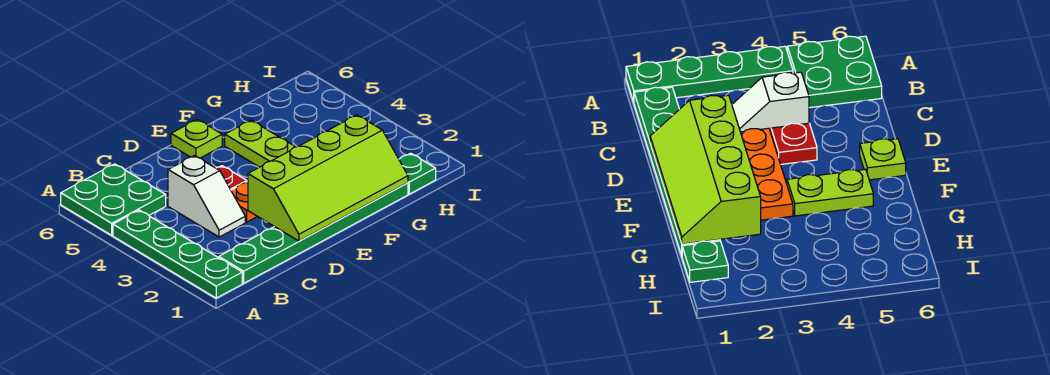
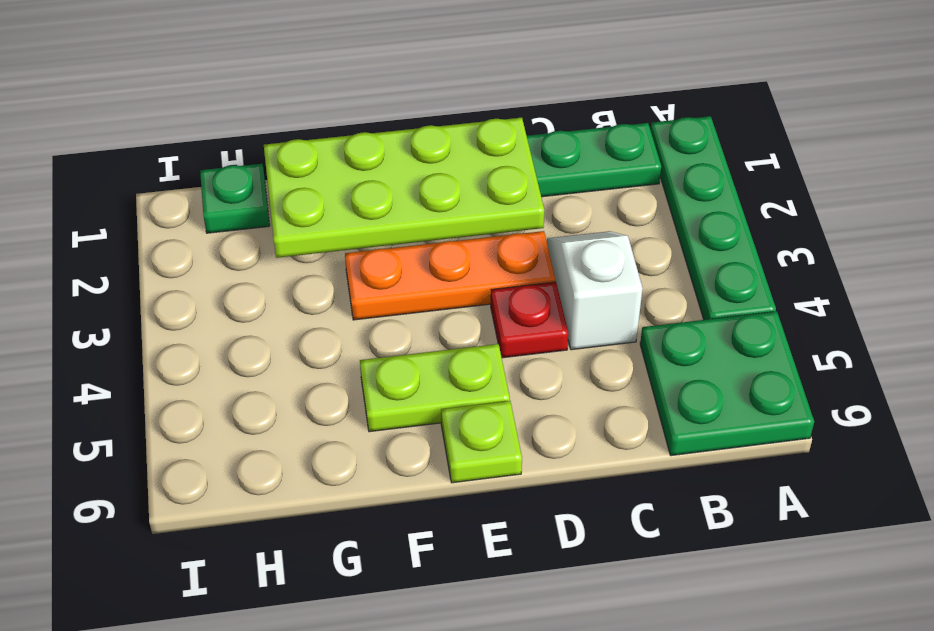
lime 2x4 slope [248,115,408,241] -> lime 2x4 plate [264,118,544,258]
lime 1x2 plate [225,120,295,167] -> lime 1x2 plate turned to [360,344,510,432]

